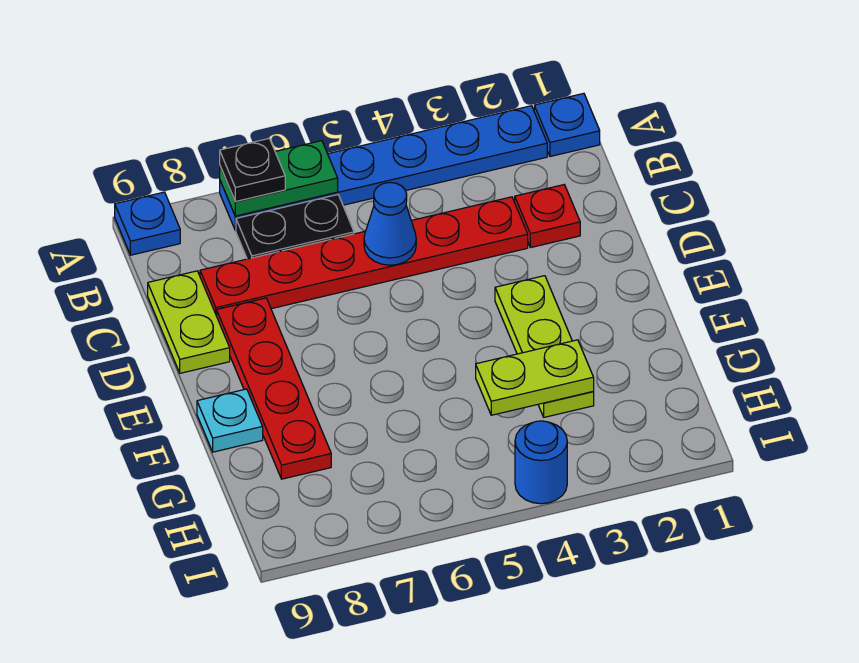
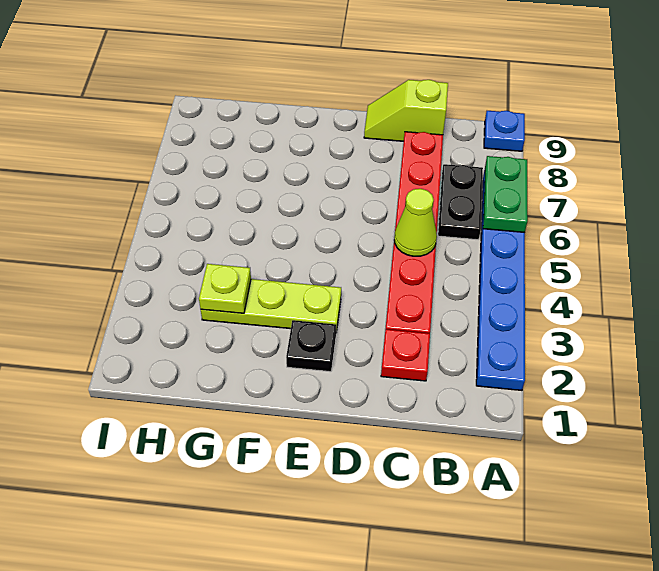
blue 1x1 plate [534,93,600,156] -> none
black 1x1 plate [220,139,285,202] -> black 1x1 plate moved to [286,320,336,372]
blue 1x1 cone [364,183,416,265] -> lime 1x1 cone [394,189,437,256]
lime 1x2 plate [148,271,230,373] -> lime 1x2 slope [364,80,448,141]
red 1x4 plate [217,298,331,479] -> none
cyan 1x1 plate [197,389,263,452] -> none
lime 1x2 plate [476,340,594,415] -> lime 1x1 plate [199,264,251,313]
blue 1x1 round brick [515,421,567,504] -> none

